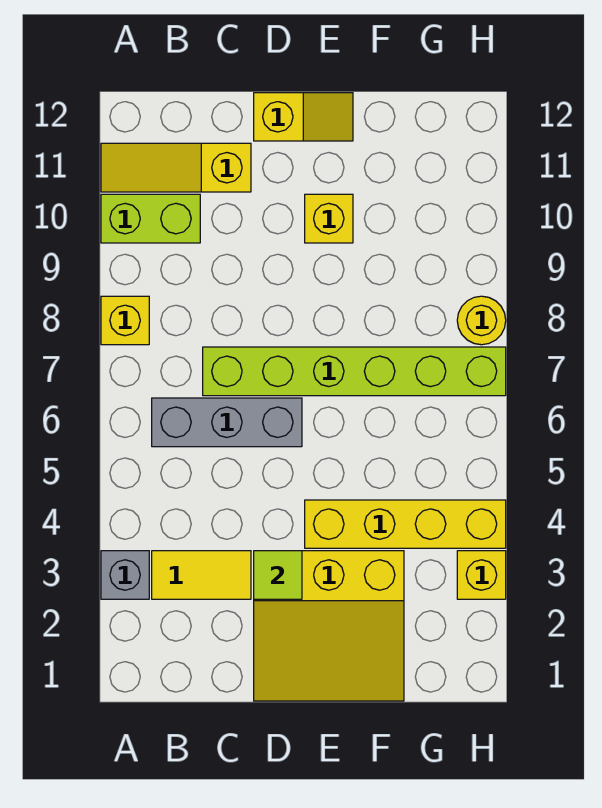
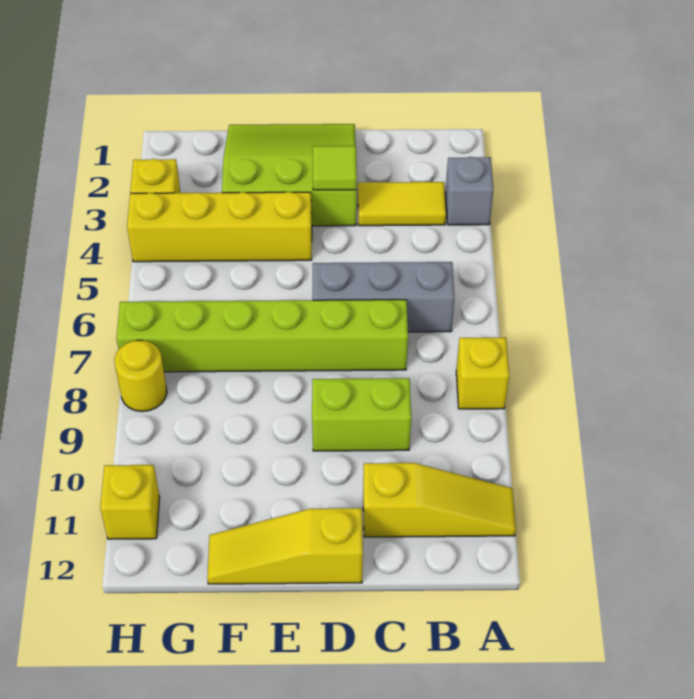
lime 1x2 brick [101,194,200,243] -> lime 1x2 brick moved to [312,378,411,451]
yellow 3x3 slope [254,551,404,701] -> lime 3x3 slope [222,124,357,226]
yellow 1x2 slope [254,93,353,141] -> yellow 1x3 slope [207,508,363,584]
yellow 1x1 brick [305,194,353,243] -> yellow 1x1 brick moved to [100,465,160,539]

